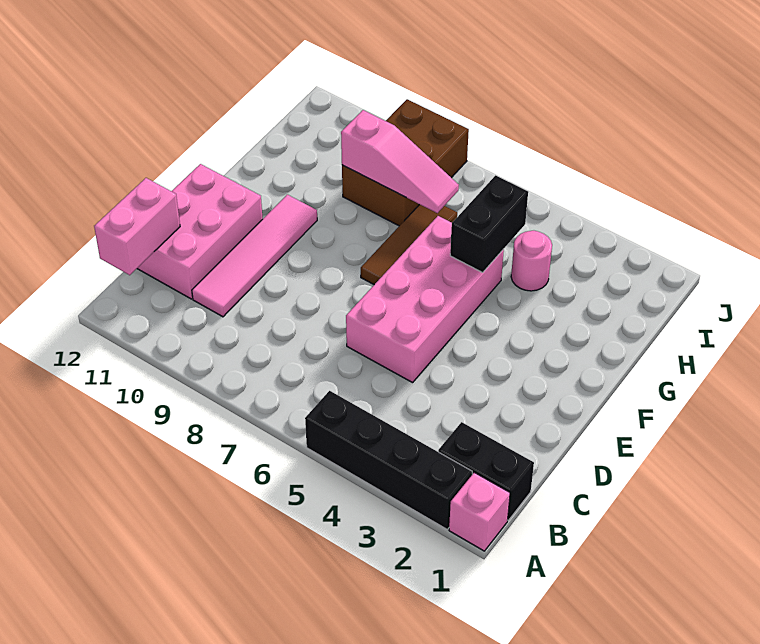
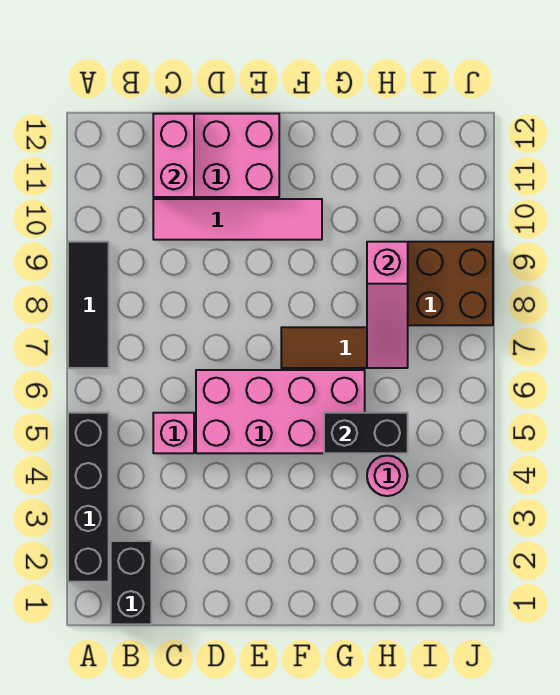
pink 1x1 brick [449,473,510,551] -> pink 1x1 brick moved to [153,413,194,453]
none -> black 1x3 tile [68,242,109,368]
pink 1x2 brick [94,178,180,275] -> pink 1x2 brick turned to [153,114,194,197]

